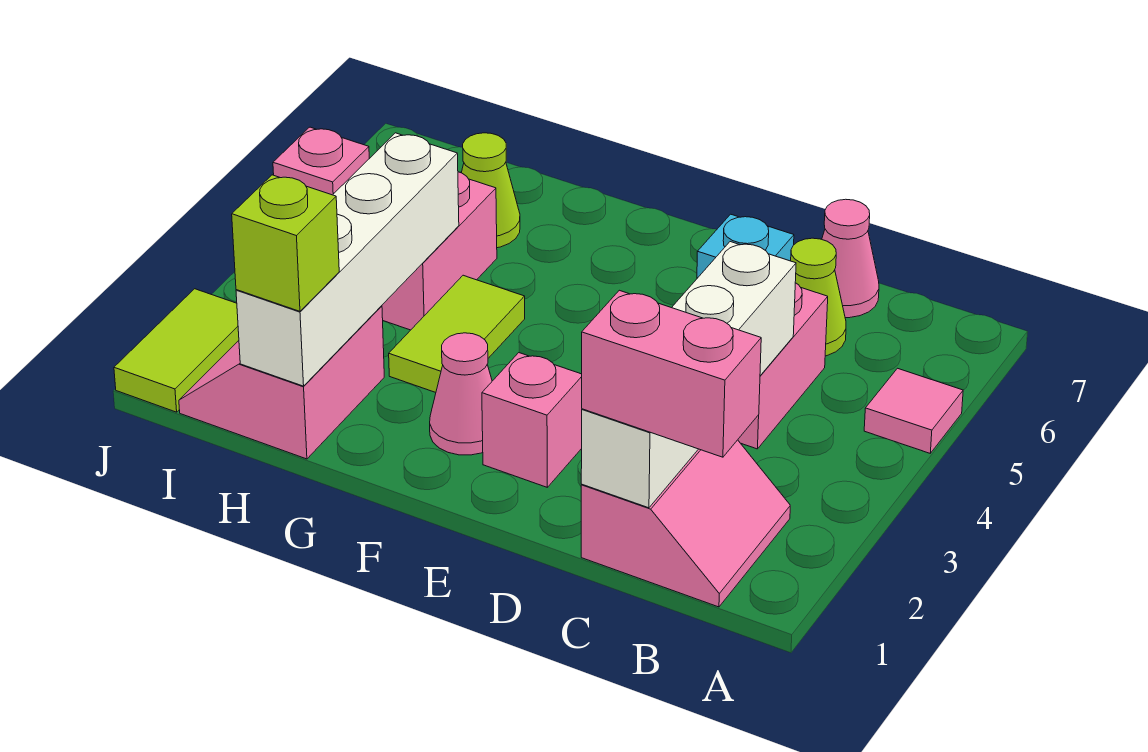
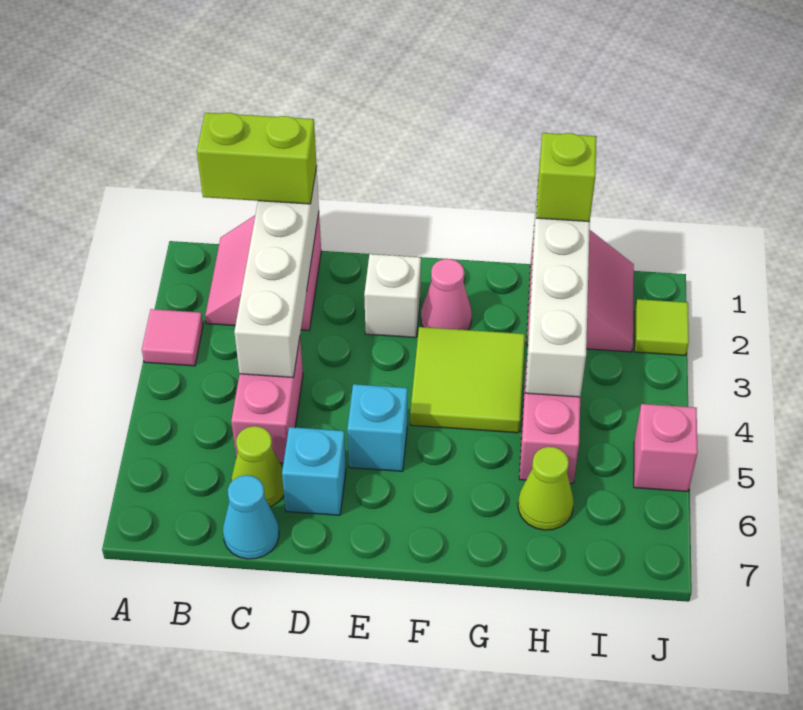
pink 1x1 tile [864,368,963,453] -> pink 1x1 tile moved to [142,309,203,366]
pink 1x2 brick [582,290,761,457] -> lime 1x2 brick [197,113,317,204]
pink 1x1 cone [822,199,879,318] -> cyan 1x1 cone [223,475,279,559]
pink 1x1 brick [482,353,582,487] -> white 1x1 brick [364,254,421,338]
none -> cyan 1x1 brick [347,384,408,471]
lime 1x2 tile [389,275,525,392] -> lime 2x2 tile [410,327,525,433]
lime 1x2 tile [114,289,239,412] -> lime 1x1 tile [634,299,689,356]

